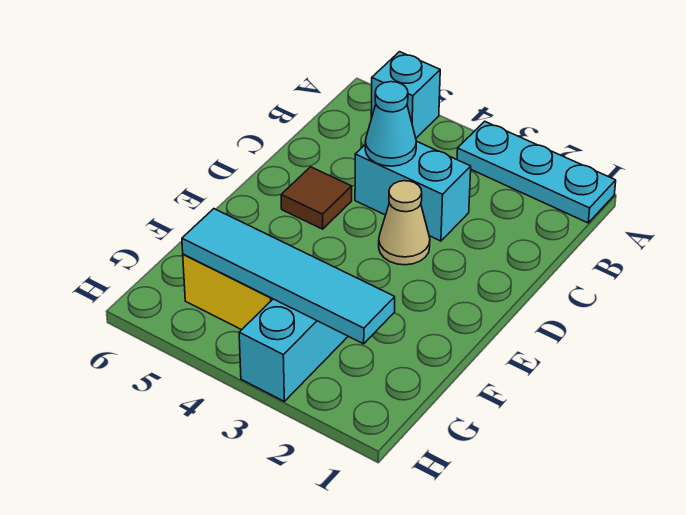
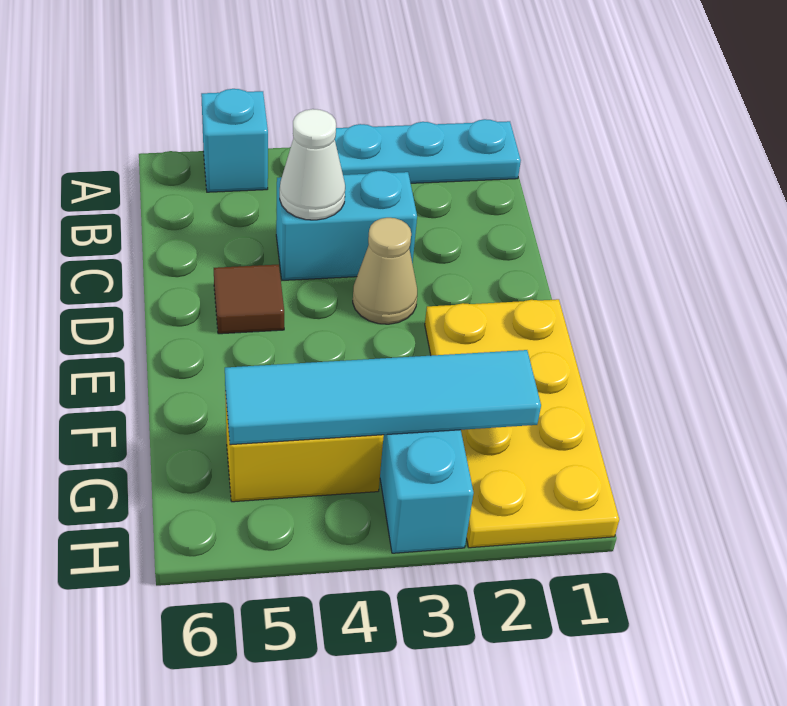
cyan 1x1 cone [365,82,416,166] -> white 1x1 cone [280,109,345,220]
none -> yellow 2x4 plate [425,299,619,548]

